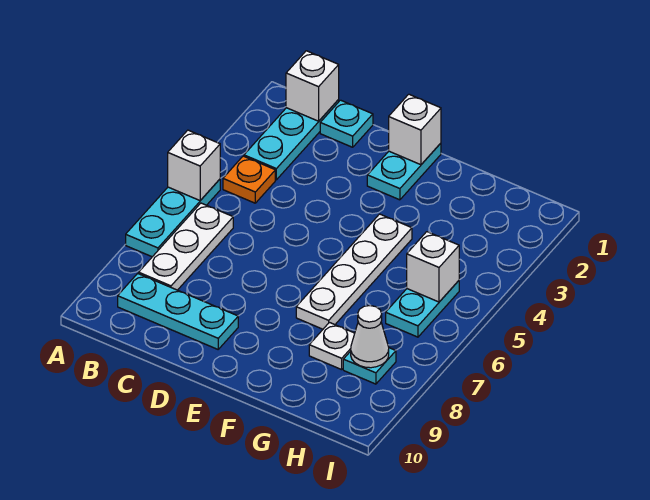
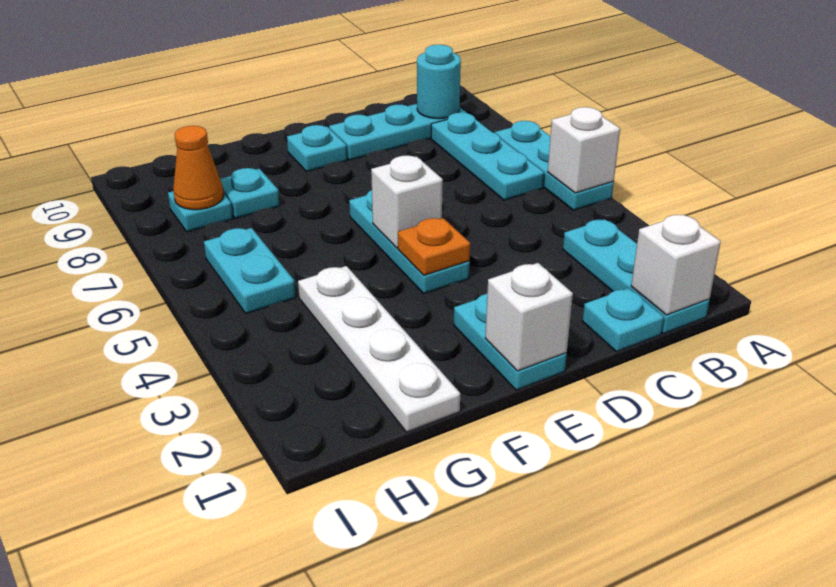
orange 1x1 plate [223,156,275,203] -> orange 1x1 plate moved to [398,218,470,275]
white 1x3 plate [139,203,233,290] -> cyan 1x3 plate [431,113,544,200]
none -> cyan 1x1 round brick [417,45,461,119]
none -> cyan 1x3 plate [349,190,470,294]
none -> cyan 1x1 plate [287,125,347,172]
white 1x4 plate [296,214,412,329] -> white 1x4 plate moved to [298,266,460,432]
white 1x1 plate [309,323,355,370] -> cyan 1x1 plate [220,168,280,218]
white 1x1 brick [407,232,459,302] -> white 1x1 brick moved to [371,155,443,248]
white 1x1 cone [351,305,389,368] -> orange 1x1 cone [173,126,224,210]

